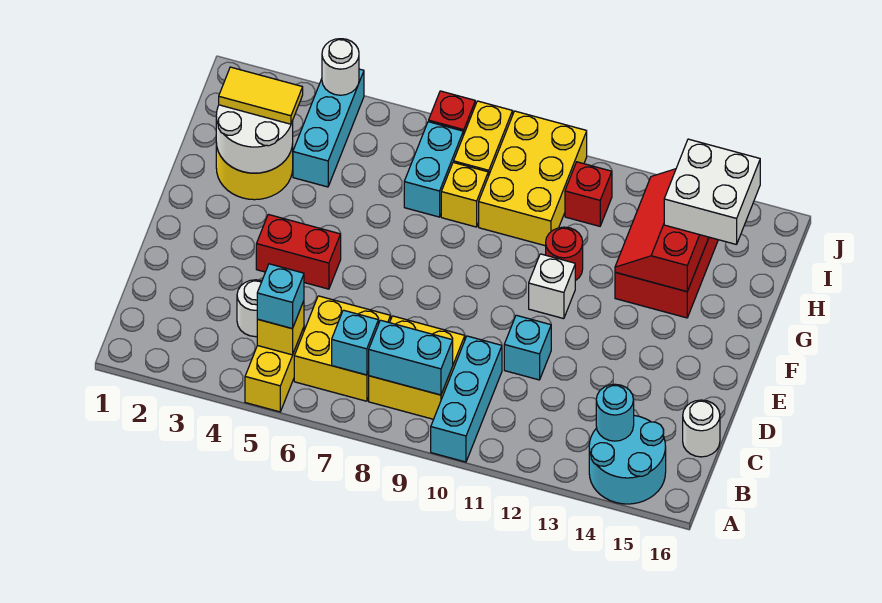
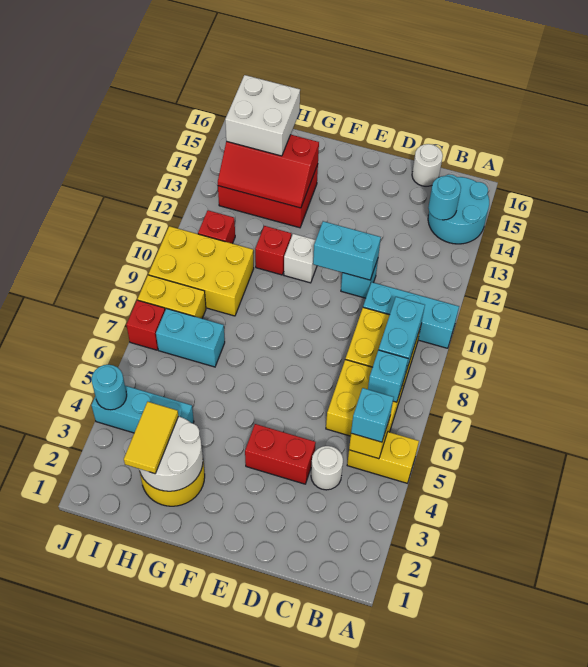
none -> cyan 1x2 brick [313,221,381,280]
red 1x2 brick [256,214,341,289] -> red 1x2 brick turned to [245,424,316,484]
red 1x1 round brick [546,227,583,281] -> red 1x1 brick [255,226,291,275]
yellow 1x1 brick [441,162,488,227] -> none
white 1x1 round brick [322,39,359,95] -> cyan 1x1 round brick [91,365,127,410]

